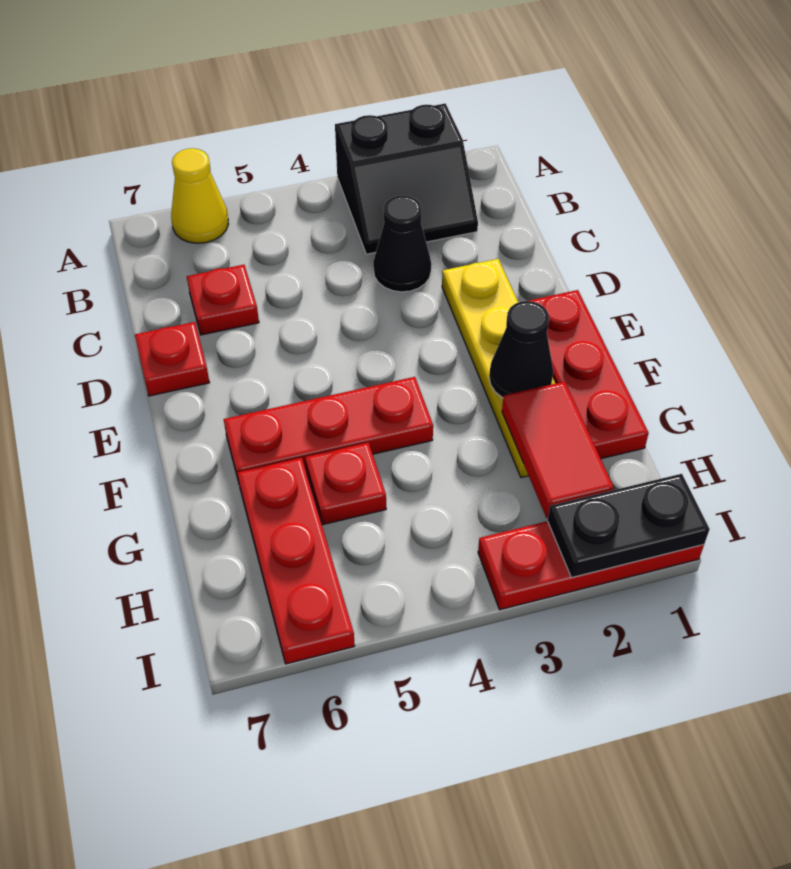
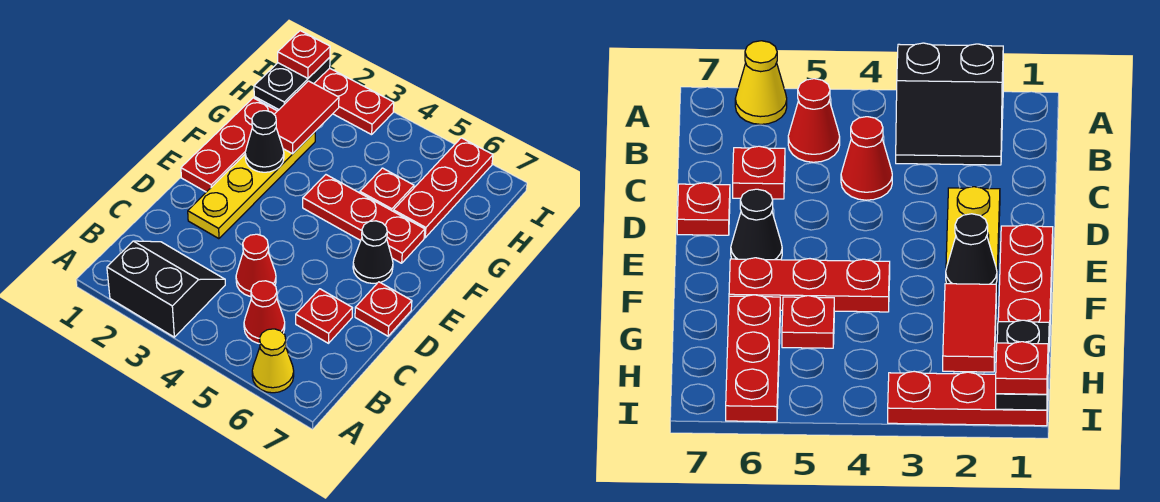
none -> red 1x1 cone [244,281,285,344]
black 1x1 cone [373,195,431,292] -> black 1x1 cone moved to [353,221,393,283]
none -> red 1x1 cone [236,234,276,297]
black 1x2 plate [548,474,710,578] -> black 1x2 plate turned to [254,57,330,110]
none -> red 1x1 plate [278,31,330,78]

